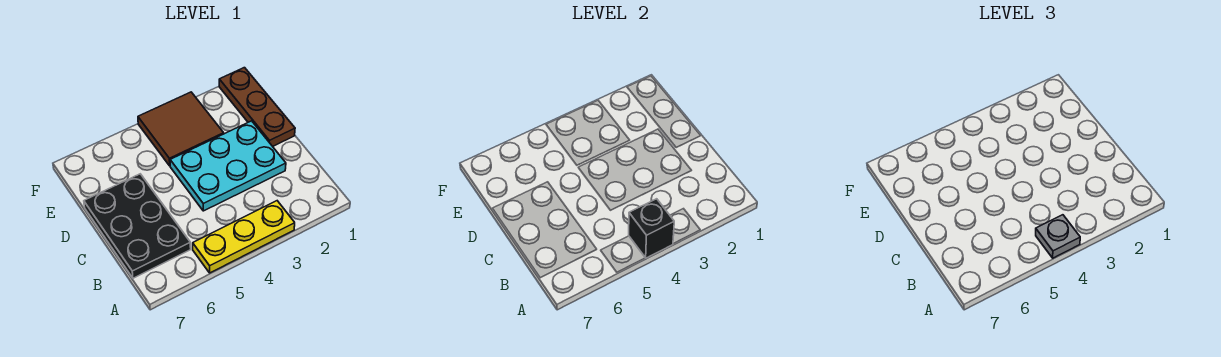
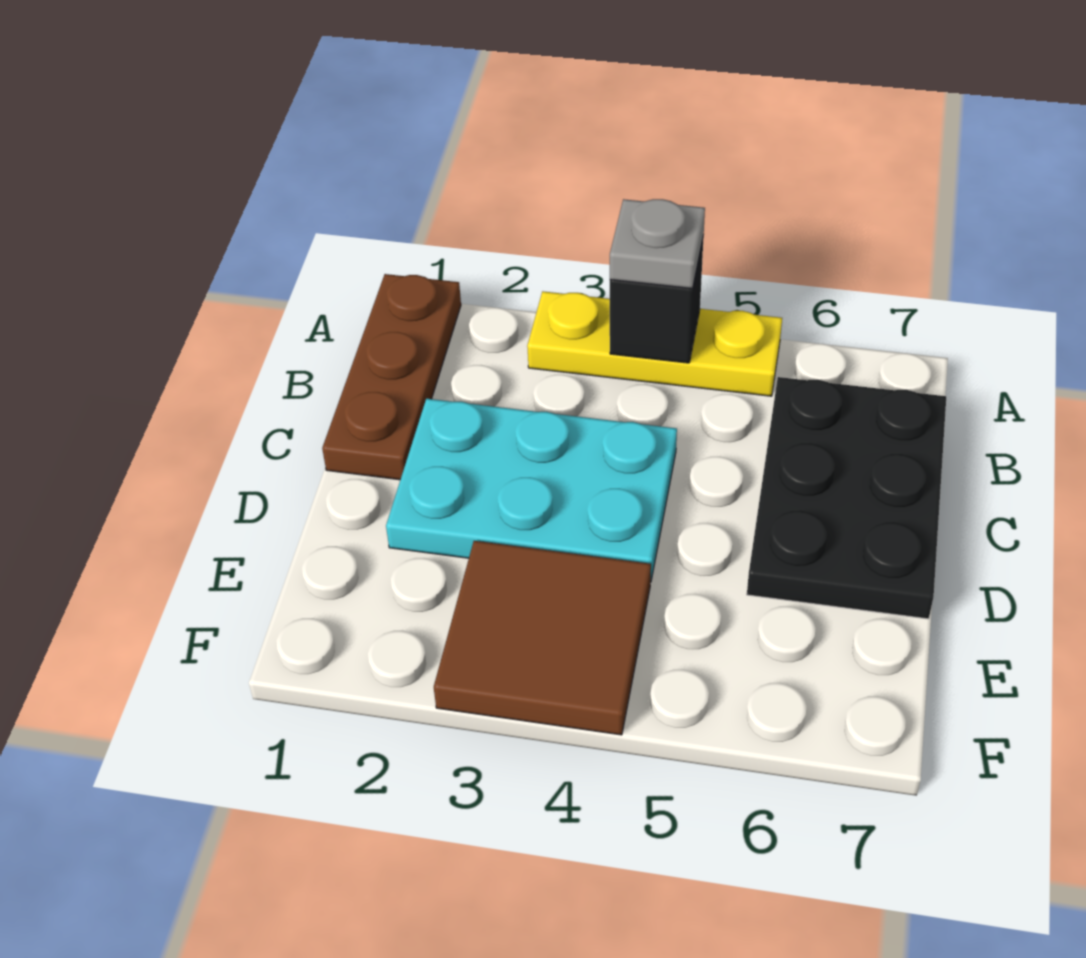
brown 1x3 plate [219,68,295,146] -> brown 1x3 plate moved to [322,274,461,480]

